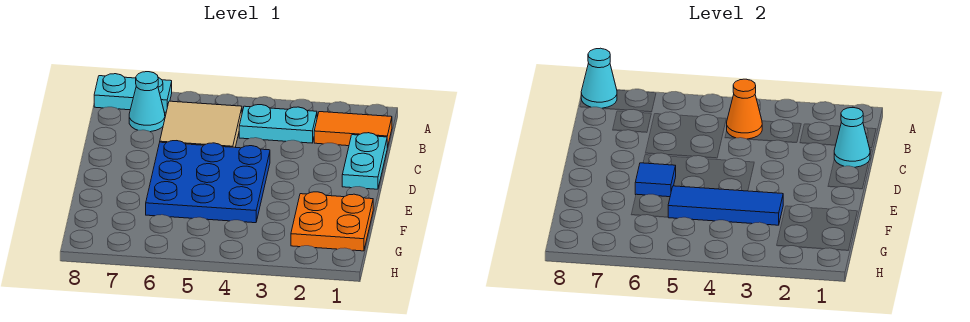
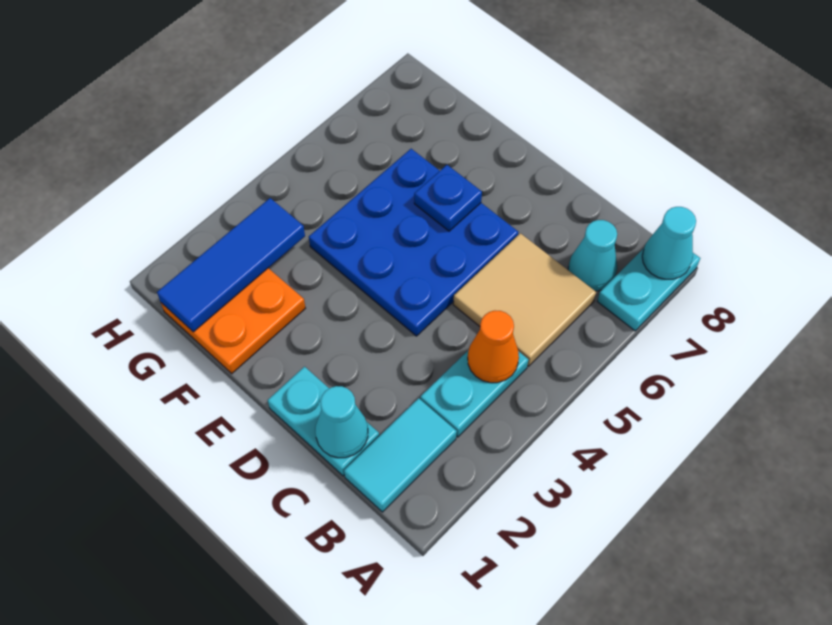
orange 1x2 tile [314,112,392,148] -> cyan 1x2 tile [344,398,457,512]
blue 1x1 tile [635,163,676,197] -> blue 1x1 plate [414,165,482,231]
blue 1x3 tile [668,186,783,225] -> blue 1x3 tile moved to [157,198,305,332]

